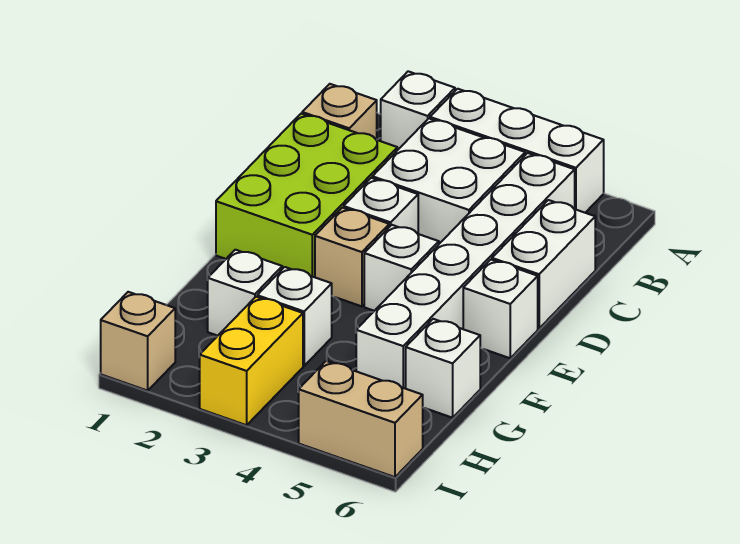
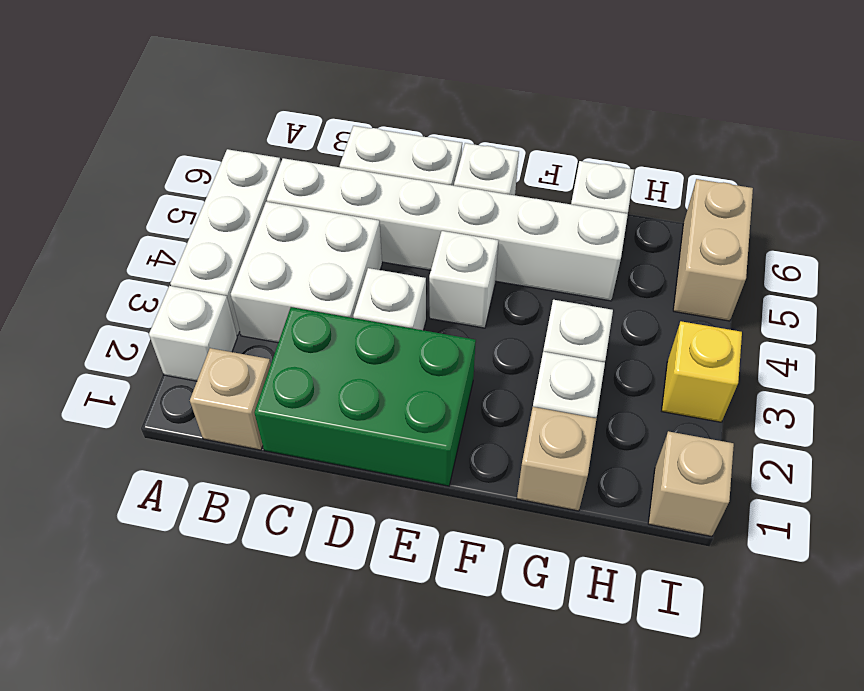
lime 2x3 brick [216,114,397,277] -> green 2x3 brick [254,307,476,486]
tan 1x1 brick [315,208,389,306] -> tan 1x1 brick moved to [517,407,597,511]
yellow 1x2 brick [200,297,303,425] -> yellow 1x1 brick [662,321,742,422]

